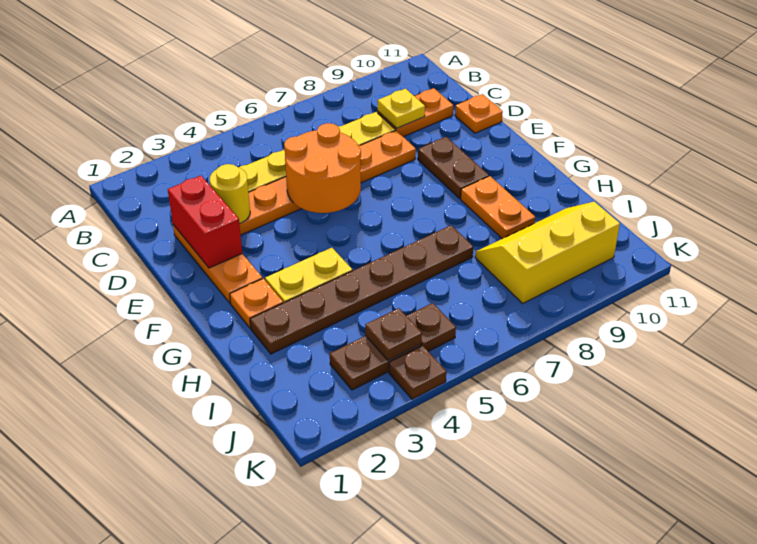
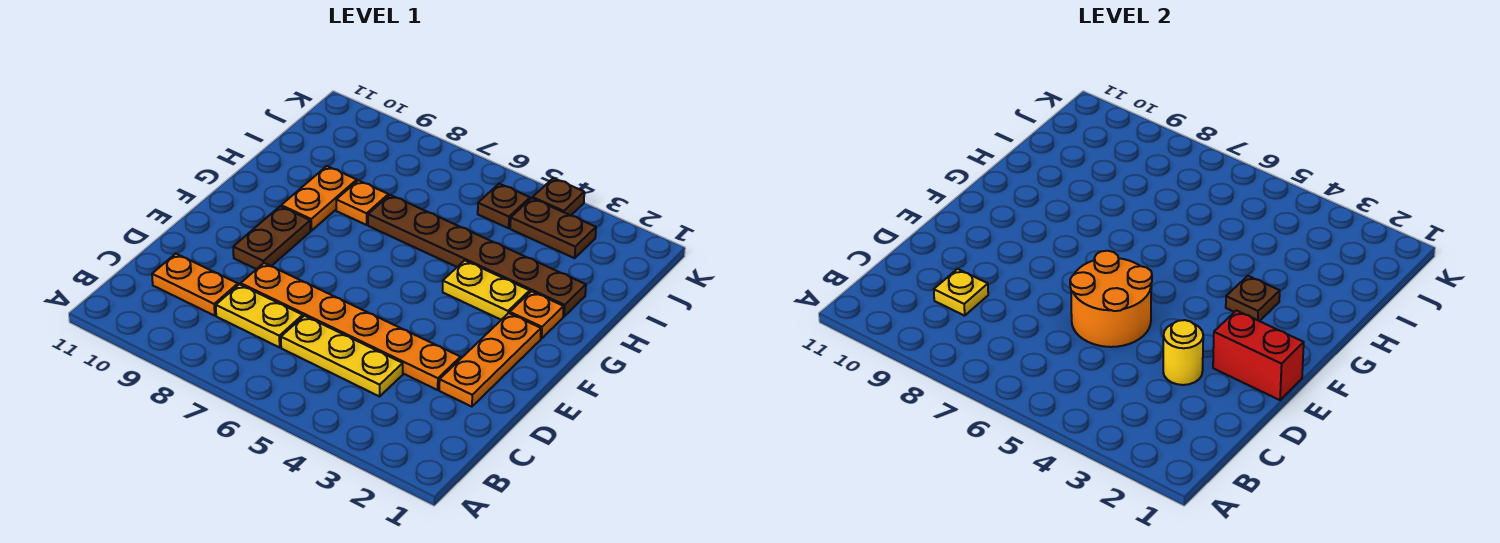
red 1x2 brick [168,176,242,268] -> red 1x2 brick turned to [1213,310,1304,400]
orange 1x1 plate [455,94,503,133] -> orange 1x1 plate moved to [336,180,388,225]
yellow 2x3 slope [475,202,620,303] -> none
brown 1x1 plate [365,308,422,361] -> brown 1x1 plate moved to [1226,276,1280,321]

